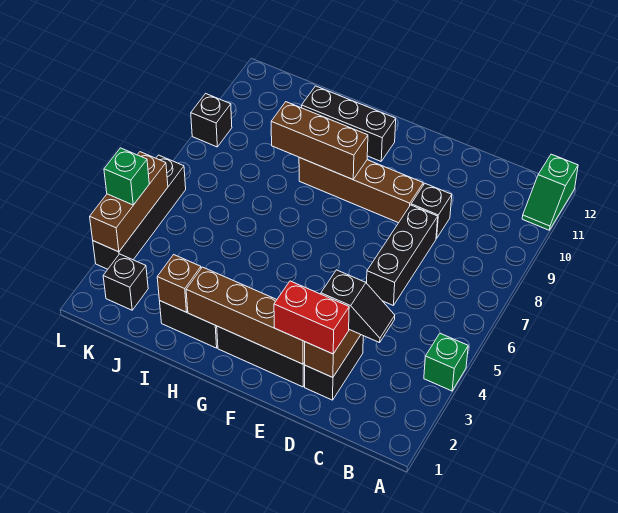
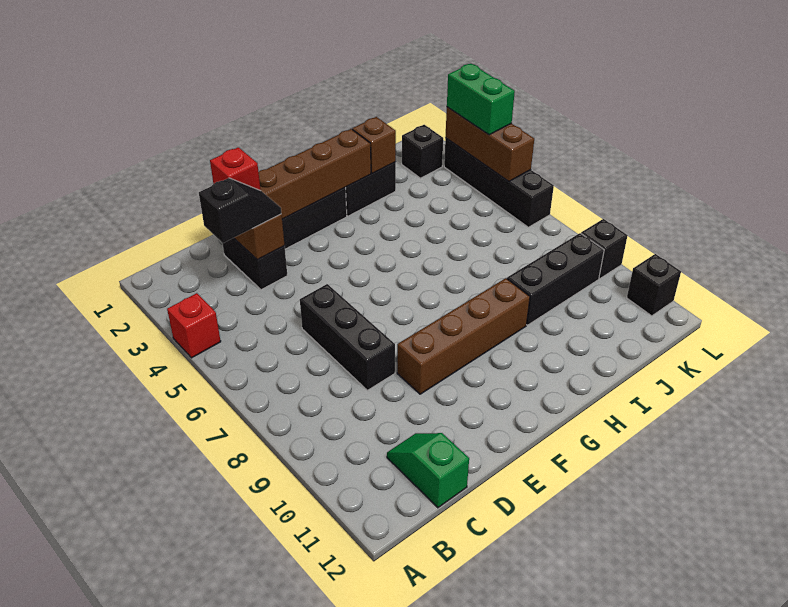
green 1x1 brick [424,333,468,391] -> red 1x1 brick [167,293,221,358]
green 1x2 slope [522,154,578,230] -> green 1x2 slope moved to [387,433,469,508]
black 1x2 slope [321,270,395,343] -> black 1x2 slope turned to [199,178,281,243]
red 1x2 brick [274,281,349,354] -> red 1x1 brick [210,147,261,191]
black 1x1 brick [411,184,452,238] -> black 1x1 brick moved to [627,254,681,316]
brown 1x3 brick [271,102,368,179] -> none
black 1x3 brick [302,86,396,161] -> black 1x3 brick moved to [507,233,604,325]
green 1x1 brick [104,148,149,205] -> green 1x2 brick [447,64,515,135]

